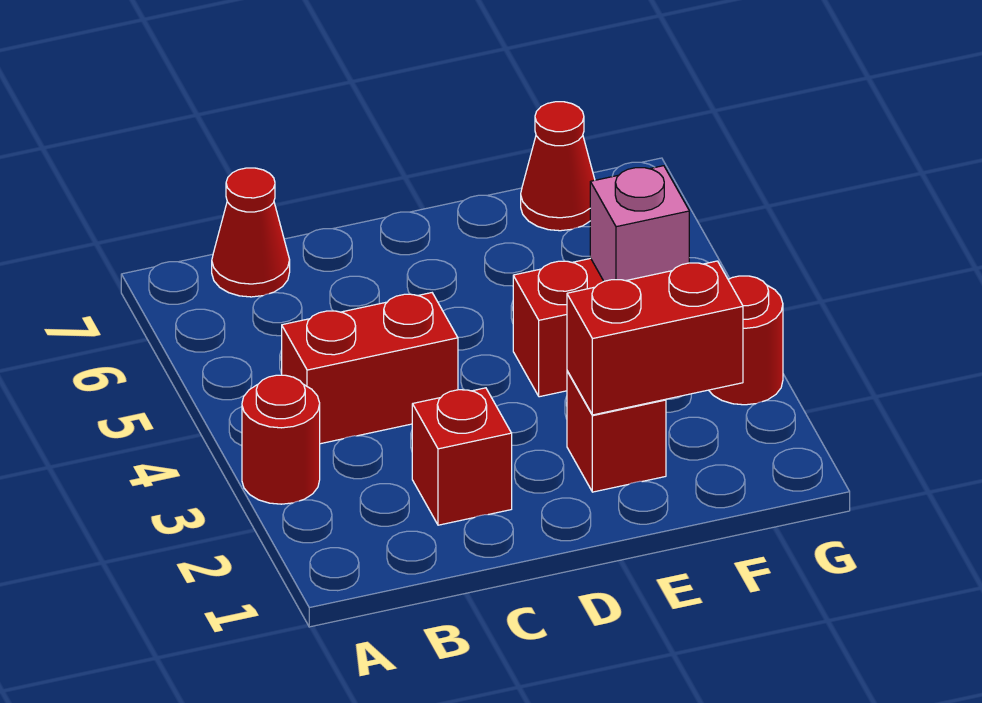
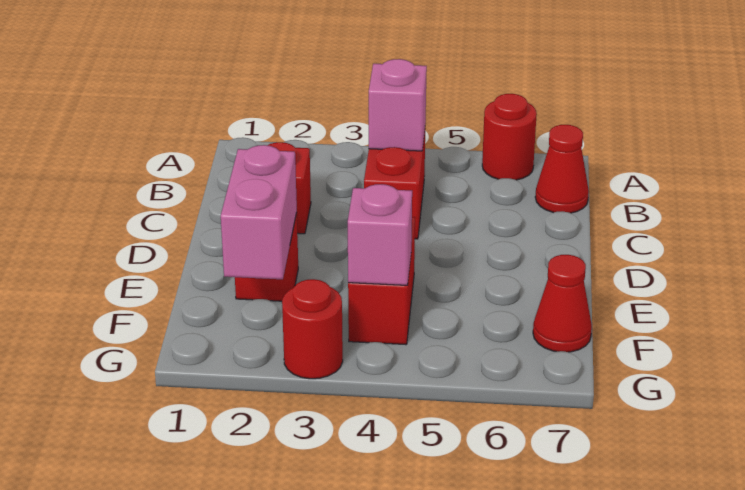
red 1x1 round brick [242,375,320,504] -> red 1x1 round brick moved to [482,94,537,180]
none -> pink 1x1 brick [369,59,427,151]
red 1x2 brick [567,261,743,415] -> pink 1x2 brick [221,145,297,279]

